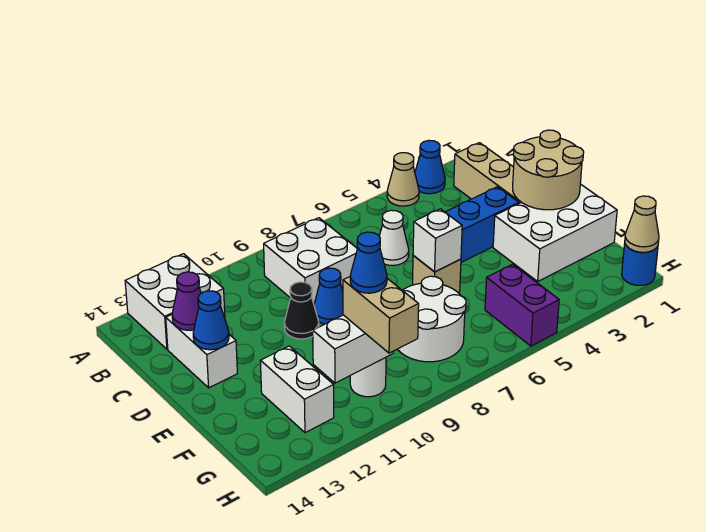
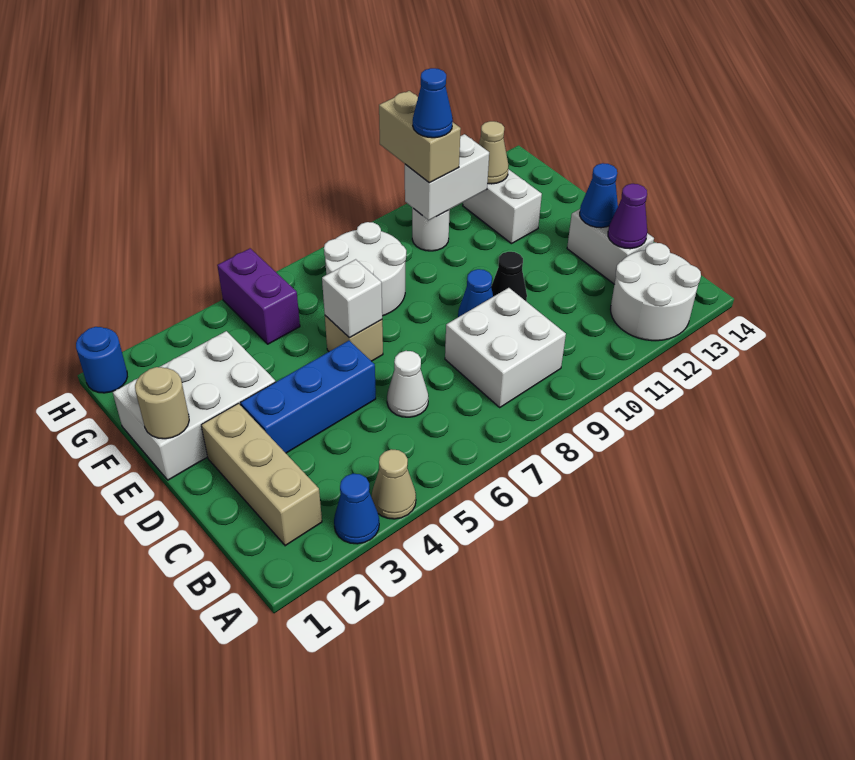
white 2x2 brick [125,254,225,349] -> white 2x2 round brick [611,243,701,341]
tan 2x2 round brick [513,130,584,210] -> tan 1x1 round brick [135,367,189,439]
tan 1x1 cone [625,196,659,252] -> tan 1x1 cone moved to [479,121,509,184]

